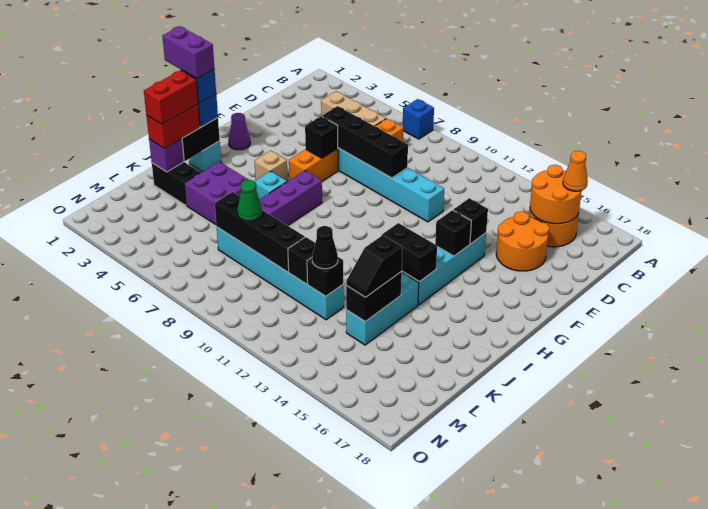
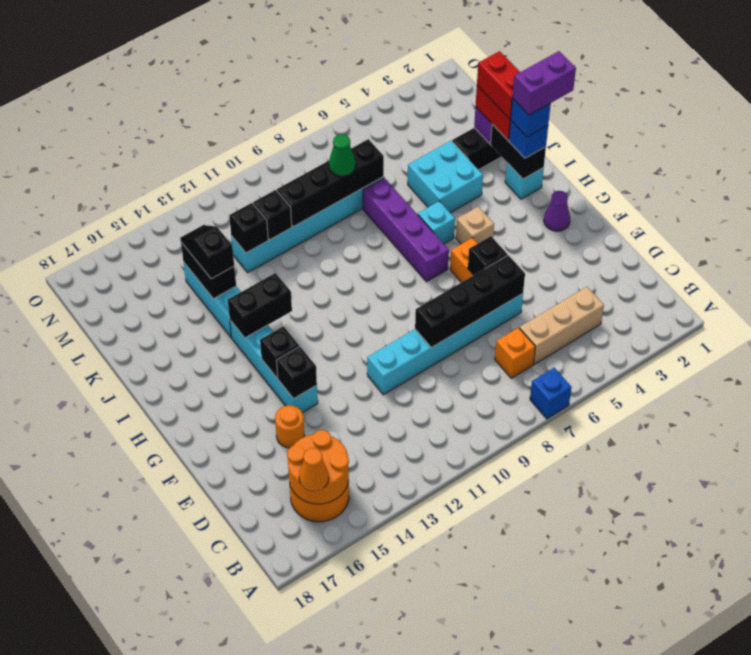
orange 2x2 round brick [496,211,549,271] -> orange 1x1 round brick [275,405,304,448]
purple 2x2 brick [184,162,249,224] -> cyan 2x2 brick [408,141,483,213]
black 1x1 cone [312,226,338,269] -> none

